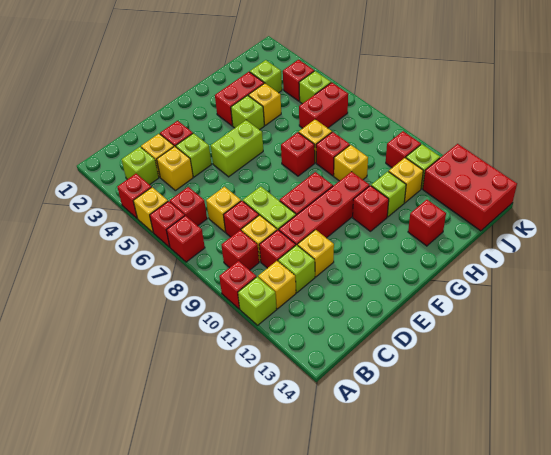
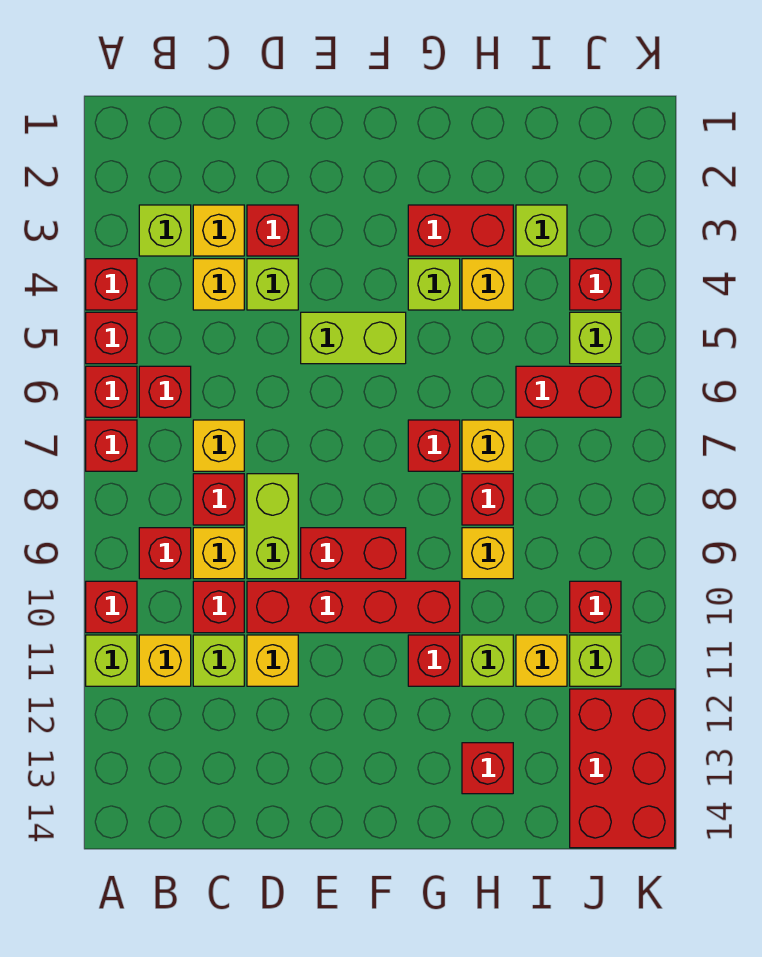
yellow 1x1 brick [133,187,168,232] -> red 1x1 brick [86,312,137,364]

